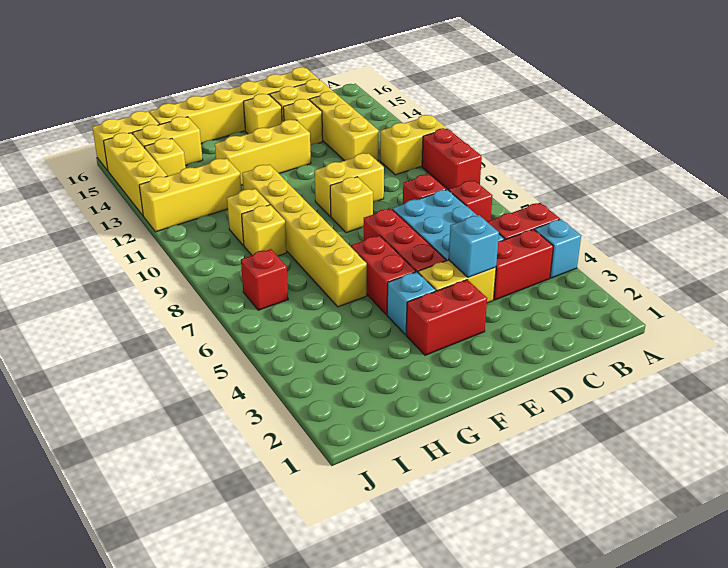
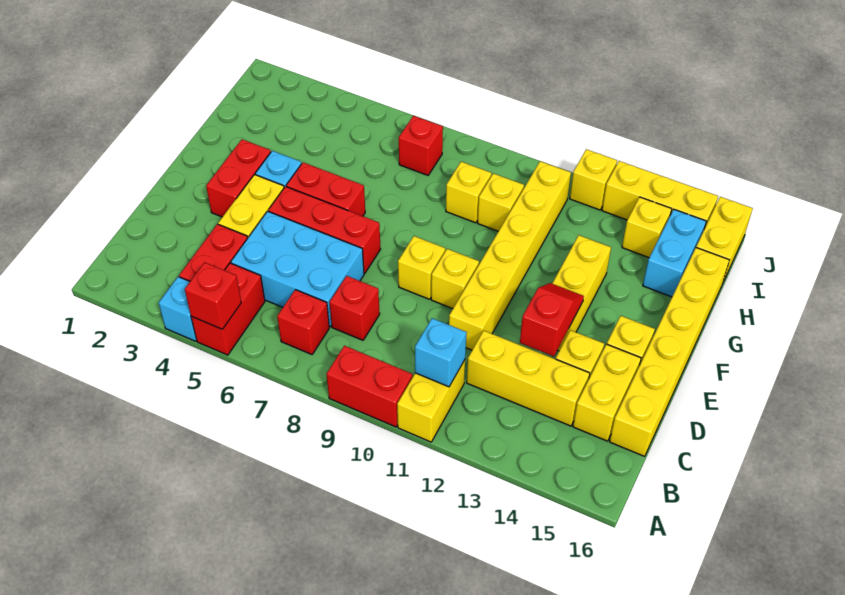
none -> red 1x1 brick [185,262,241,329]
cyan 1x1 brick [449,215,499,278] -> cyan 1x1 brick moved to [415,318,467,387]
yellow 1x2 brick [314,153,384,217] -> yellow 1x1 brick [431,249,479,309]
none -> red 1x2 slope [520,283,584,356]
yellow 1x6 brick [242,165,367,307] -> yellow 1x6 brick turned to [449,161,571,350]
yellow 1x3 brick [139,158,241,232] -> yellow 1x1 brick [570,149,617,210]
yellow 1x2 brick [133,117,203,166] -> cyan 1x2 brick [643,210,706,297]

